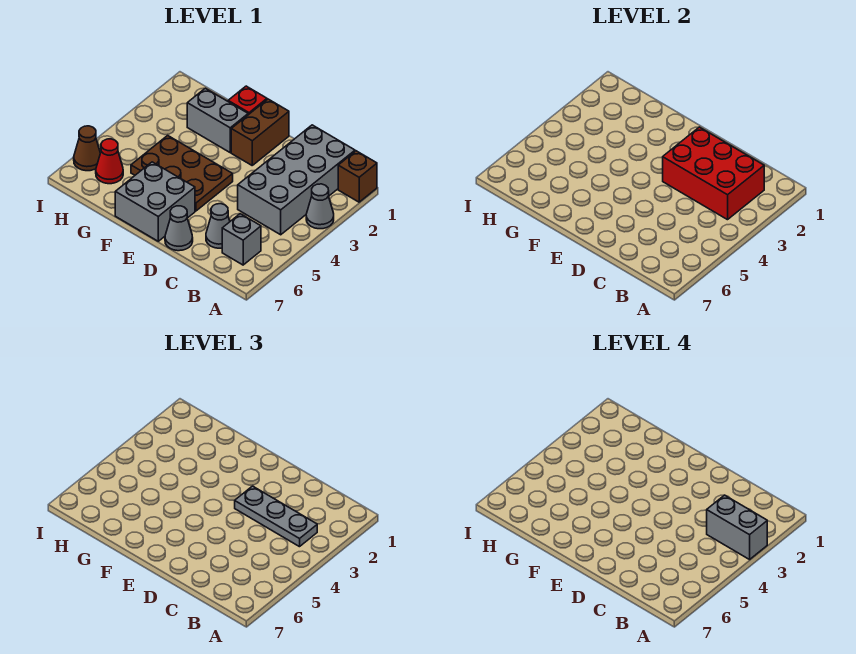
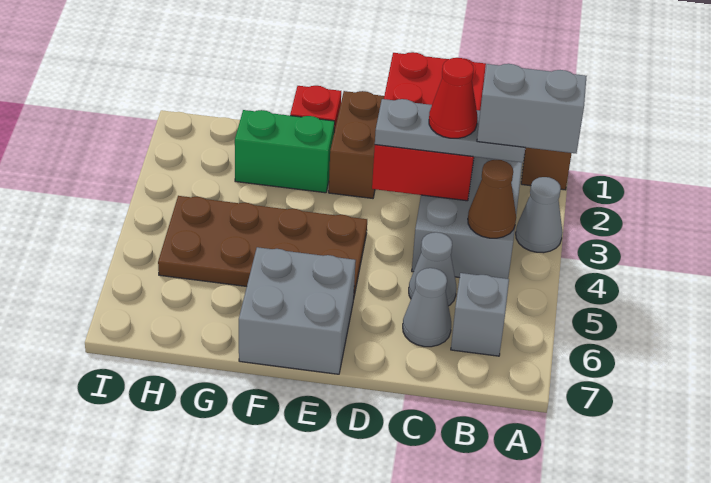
red 2x3 brick [663,127,764,220] -> red 2x3 brick turned to [372,52,486,201]
grey 1x1 cone [165,206,193,251] -> grey 1x1 cone moved to [409,232,457,306]
brown 2x3 plate [131,135,233,211] -> brown 2x4 plate [158,196,367,300]
grey 1x2 brick [187,88,248,152] -> green 1x2 brick [235,110,335,193]
red 1x1 cone [96,139,123,184] -> red 1x1 cone moved to [429,58,478,138]
brown 1x1 cone [74,126,100,171] -> brown 1x1 cone moved to [468,159,516,238]

